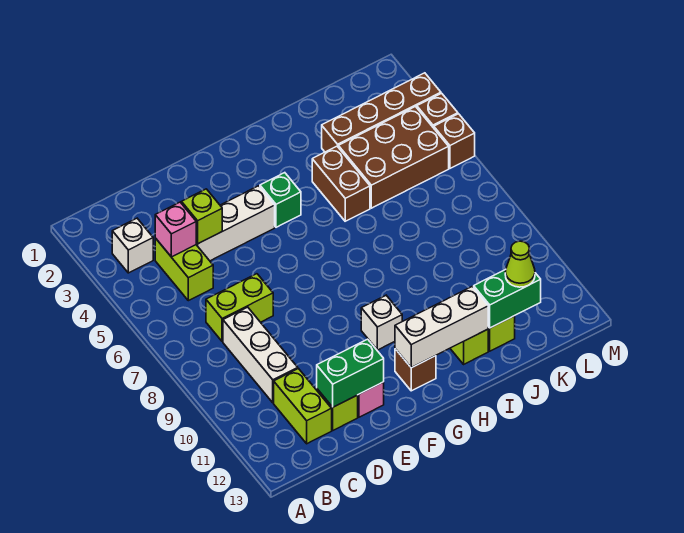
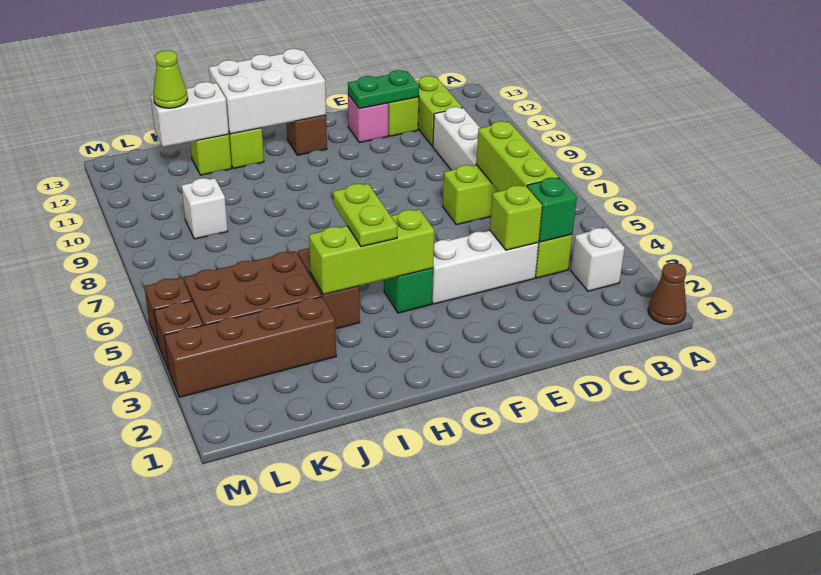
none -> brown 1x1 cone [648,263,686,325]
pink 1x1 brick [155,202,196,257] -> green 1x1 brick [527,178,577,242]
none -> lime 1x3 brick [476,121,559,191]
green 1x2 brick [317,339,384,407] -> green 1x2 plate [348,70,419,109]
none -> lime 1x3 brick [309,209,435,295]
white 1x1 brick [361,295,402,350] -> white 1x1 brick moved to [181,178,228,239]
white 1x3 brick [395,287,488,368] -> white 2x3 brick [209,49,326,134]
none -> lime 1x2 plate [333,184,397,247]
green 1x2 brick [474,270,541,328] -> white 1x2 brick [150,82,229,147]

